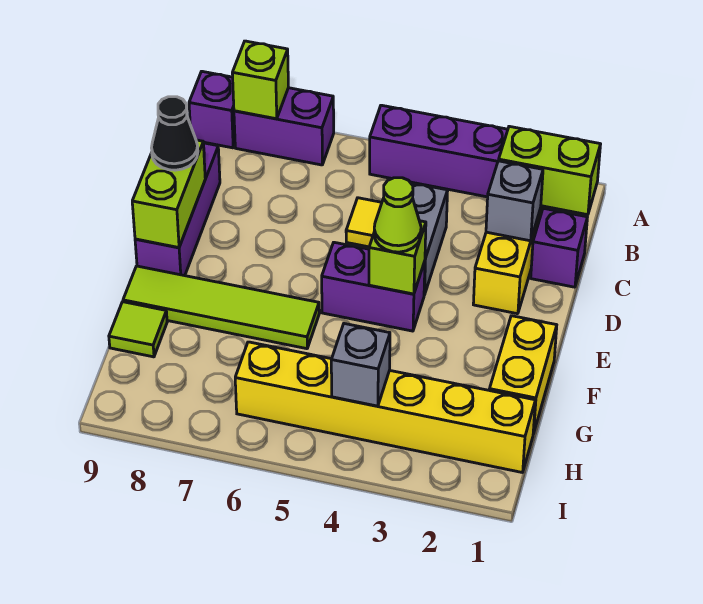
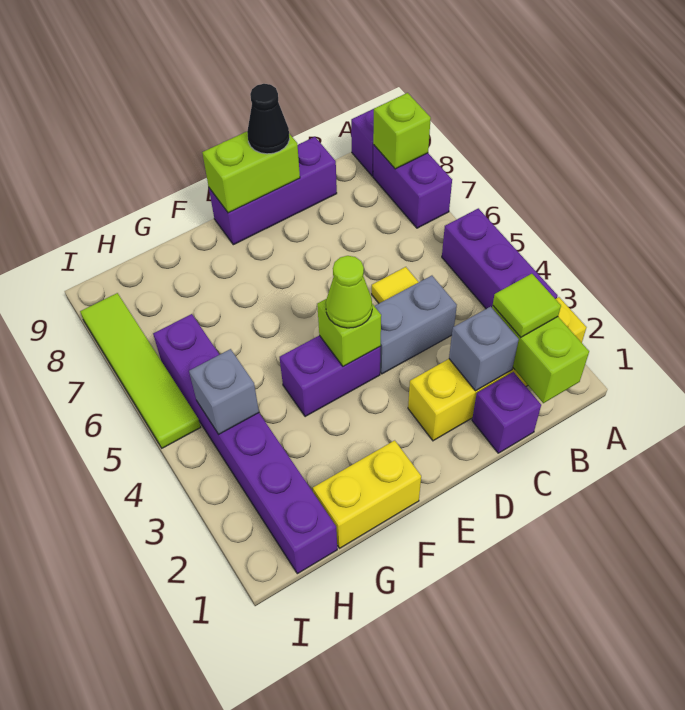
purple 1x2 brick [322,242,425,331] -> purple 1x2 brick turned to [280,335,380,417]
lime 1x4 tile [123,266,319,349] -> lime 1x4 tile moved to [80,293,201,448]
lime 1x1 tile [109,302,167,357] -> lime 1x1 tile moved to [493,274,561,337]
yellow 1x6 brick [235,342,535,473] -> purple 1x6 brick [153,314,337,574]

